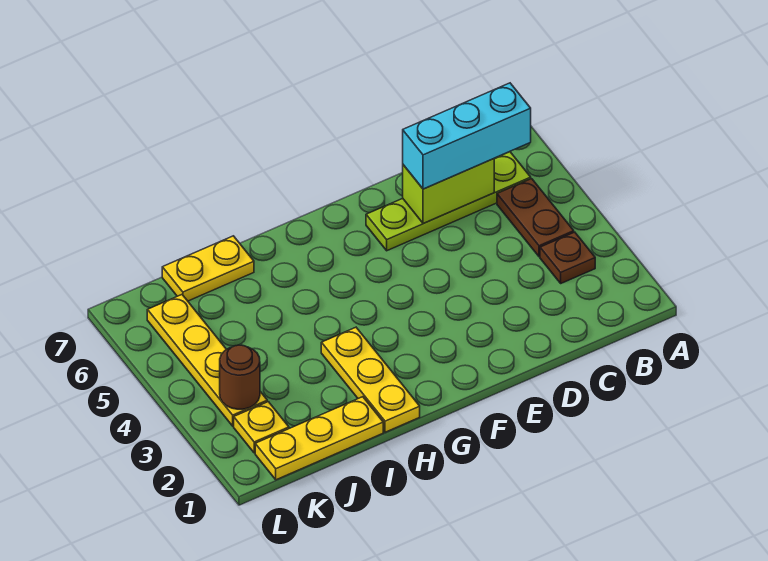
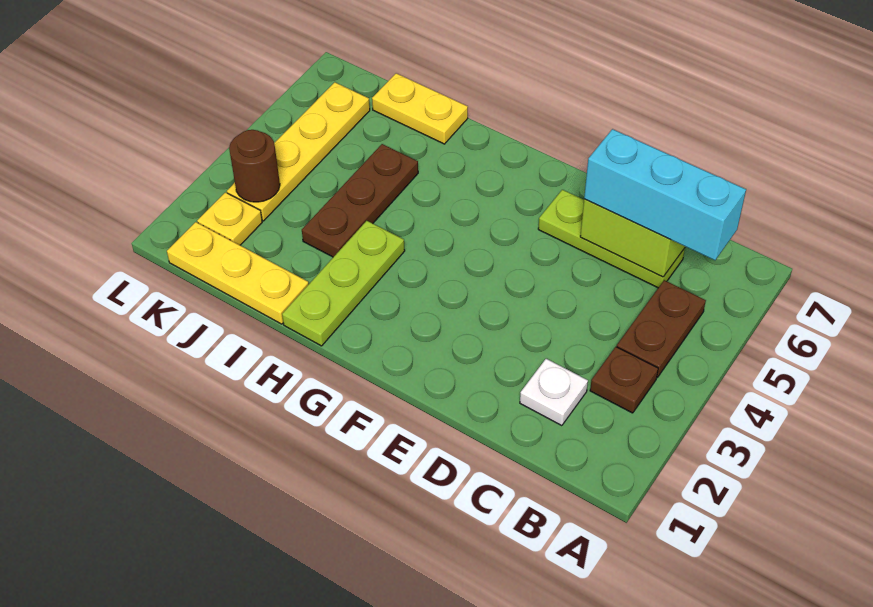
lime 1x4 plate [366,152,531,251] -> lime 1x3 plate [538,190,685,288]
none -> white 1x1 plate [520,359,588,426]
yellow 1x3 plate [321,327,420,432] -> lime 1x3 plate [282,221,405,346]
none -> brown 1x3 plate [302,144,418,257]

